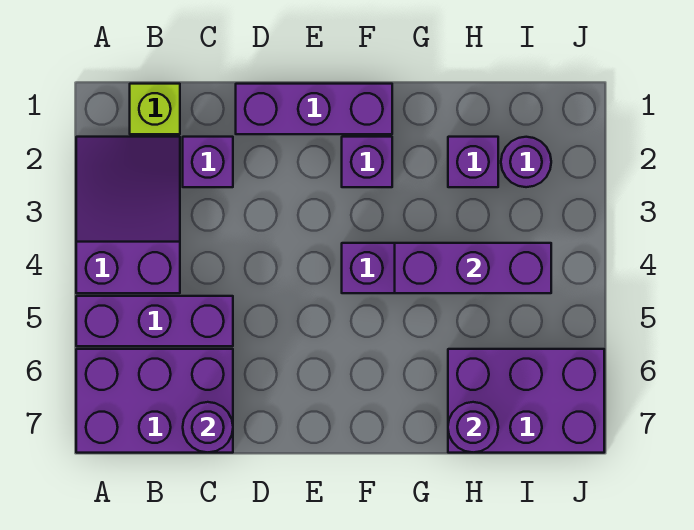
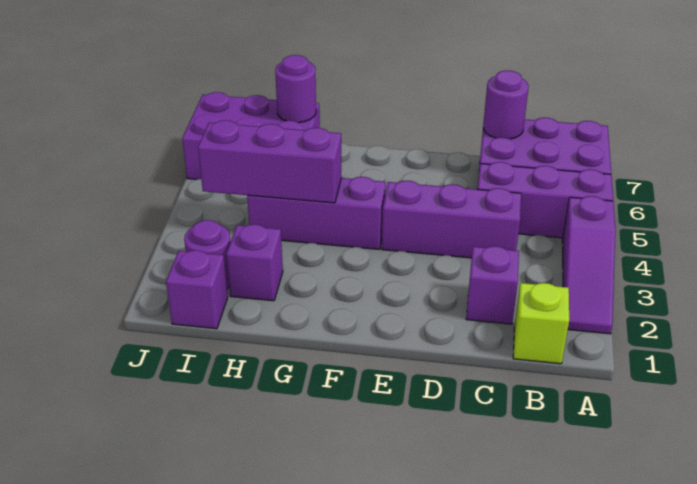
purple 2x3 slope [76,137,180,293] -> purple 1x3 slope [562,196,615,334]
purple 1x3 brick [236,84,392,134] -> purple 1x3 brick moved to [382,181,521,258]
purple 1x1 brick [342,137,392,187] -> purple 1x1 brick moved to [166,250,228,329]

